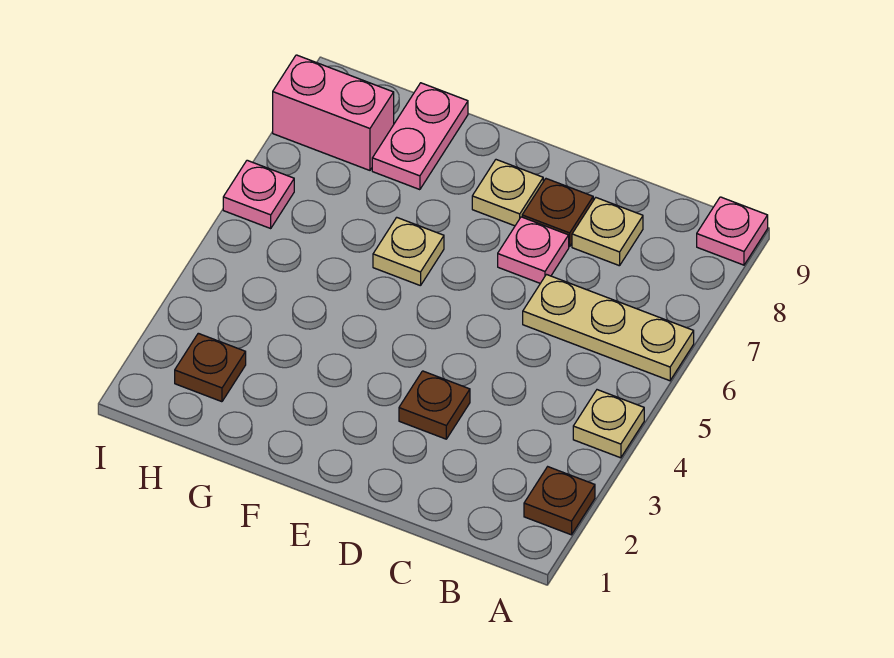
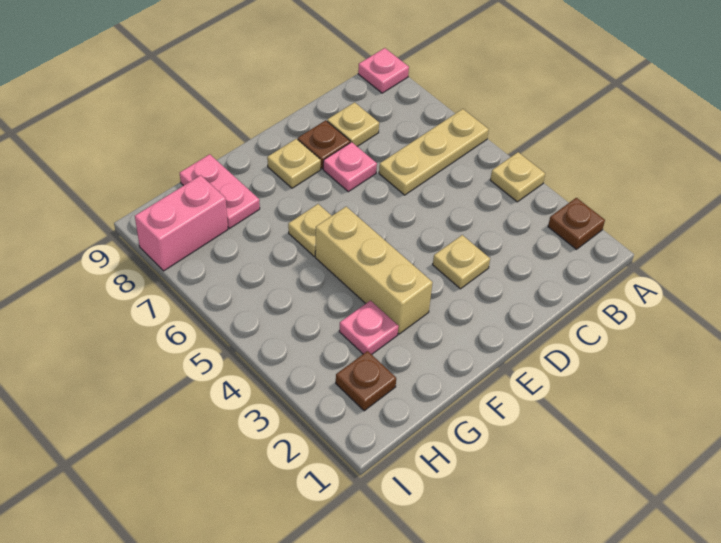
brown 1x1 plate [399,371,470,439] -> tan 1x1 plate [433,235,490,289]
none -> tan 1x3 brick [315,207,433,334]
pink 1x1 plate [223,160,294,228] -> pink 1x1 plate moved to [339,301,398,354]

